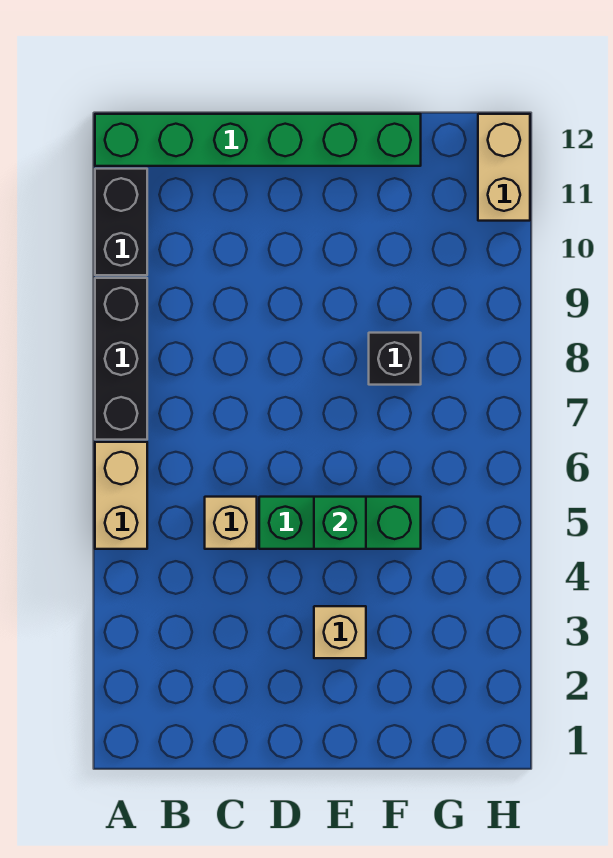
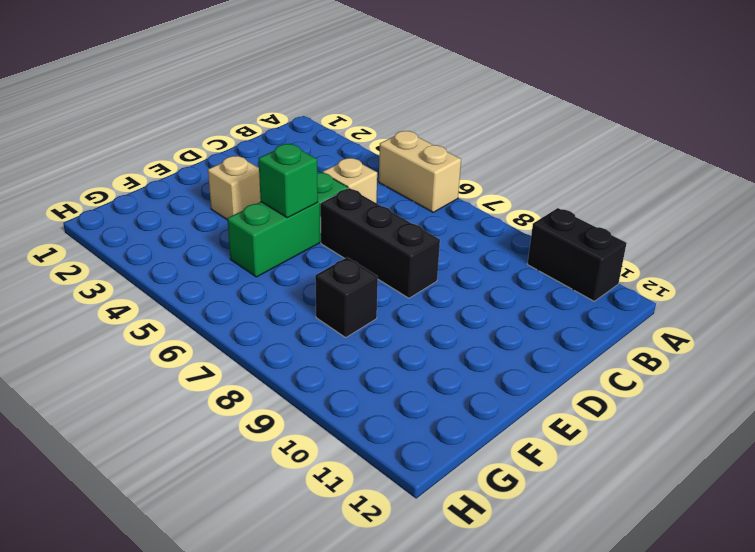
black 1x3 brick [95,278,147,440] -> black 1x3 brick moved to [321,188,440,298]
green 1x6 brick [95,114,421,166] -> none
tan 1x2 brick [478,114,530,221] -> none

